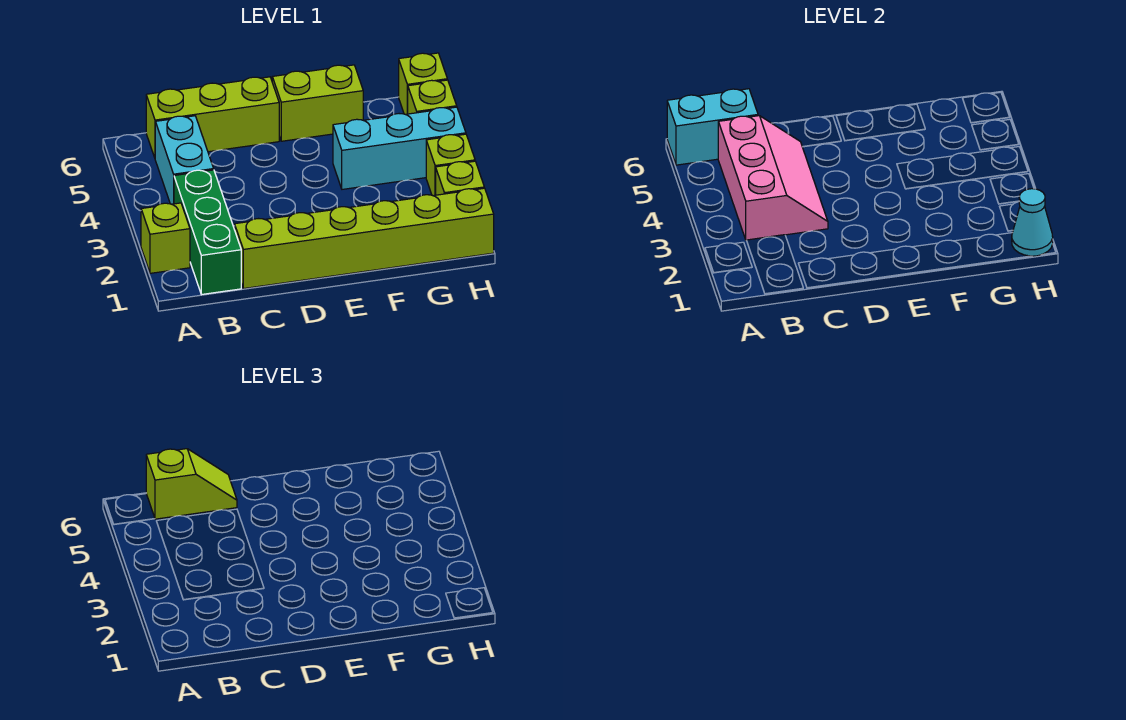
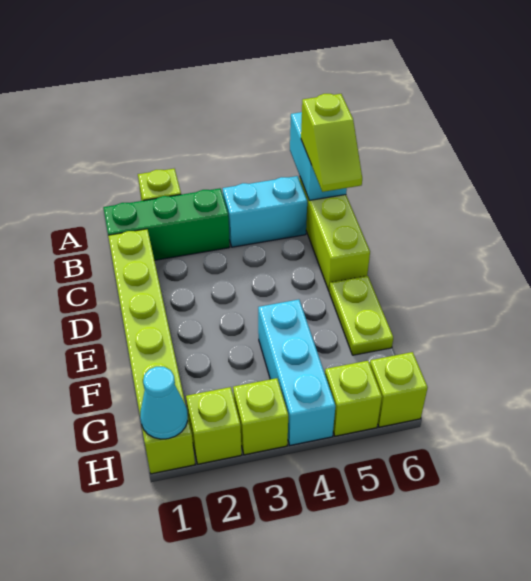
pink 2x3 slope [718,116,828,240] -> none
lime 1x2 brick [272,65,363,141] -> lime 1x2 plate [329,276,393,355]

